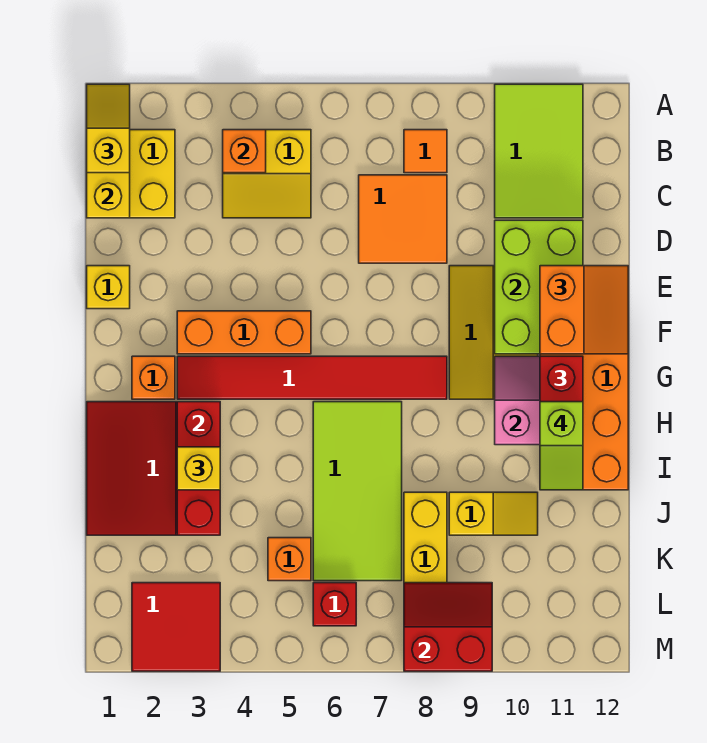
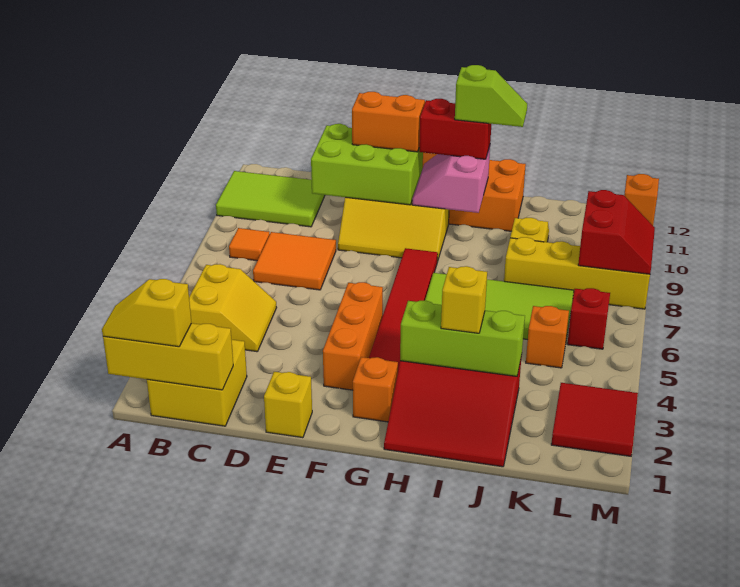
orange 1x1 brick [223,130,266,173] -> orange 1x1 brick moved to [624,174,659,225]
red 1x3 brick [177,402,220,535] -> lime 1x3 brick [400,301,525,376]
red 2x2 slope [404,583,492,671] -> red 2x2 slope turned to [578,190,655,274]

